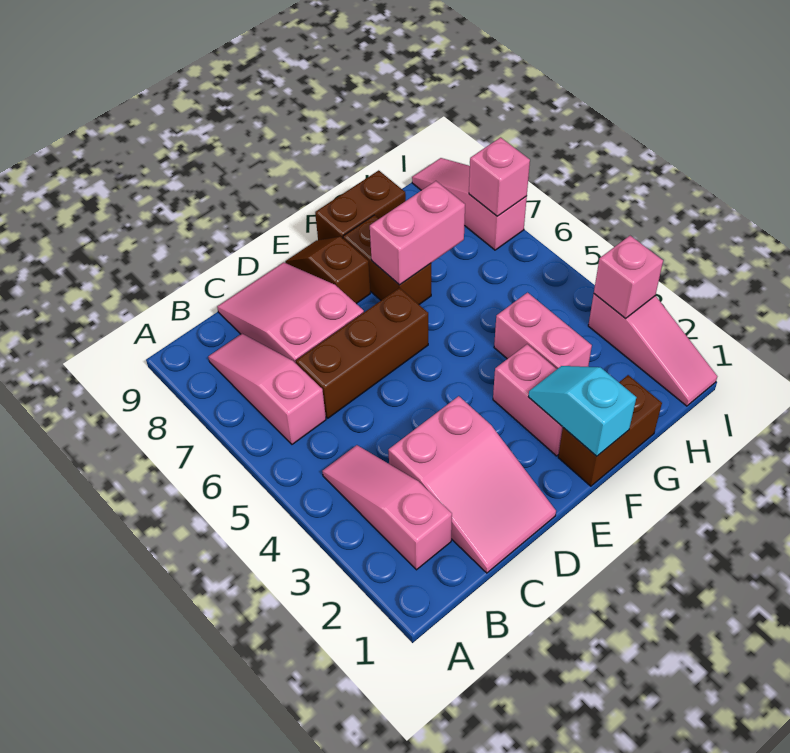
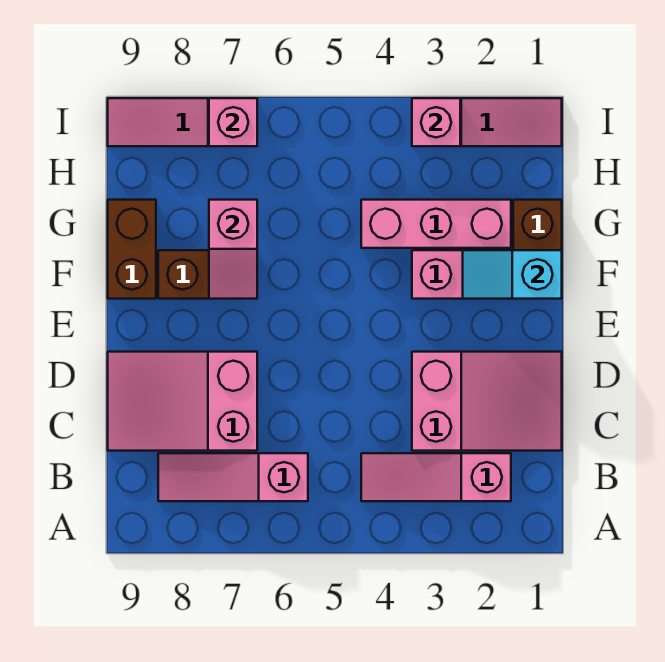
brown 1x3 brick [296,288,428,418] -> none
brown 1x2 slope [285,237,370,304] -> none
pink 1x2 brick [370,181,465,285] -> pink 1x2 slope [209,200,257,299]
pink 1x2 brick [494,293,592,369] -> pink 1x3 brick [361,200,511,248]

